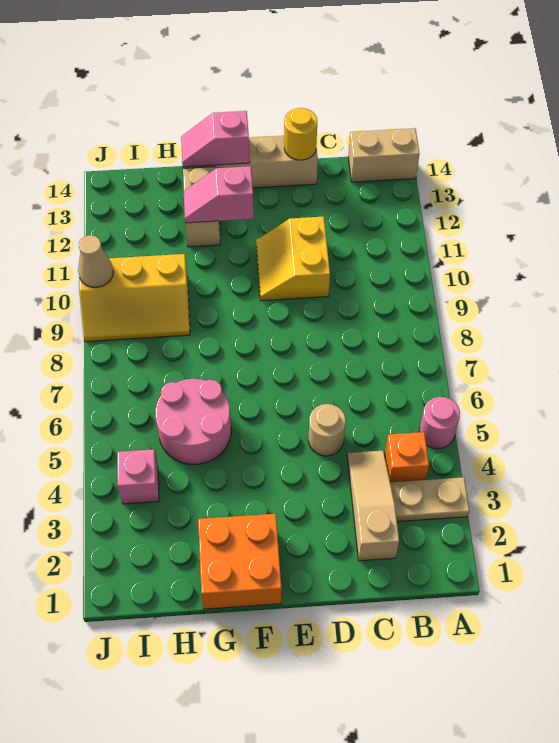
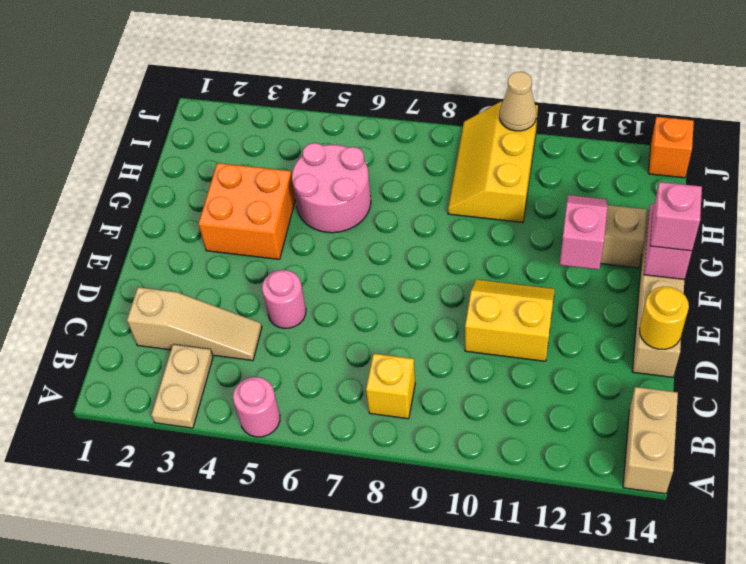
orange 1x1 brick [385,432,429,482] -> orange 1x1 brick moved to [648,117,694,178]
none -> yellow 1x1 brick [366,354,415,419]
tan 1x1 round brick [308,404,346,456] -> pink 1x1 round brick [262,270,306,328]
orange 2x2 brick [198,514,282,609] -> orange 2x2 brick moved to [198,163,295,259]
pink 1x1 brick [117,449,159,504] -> pink 1x1 brick moved to [650,182,702,251]

